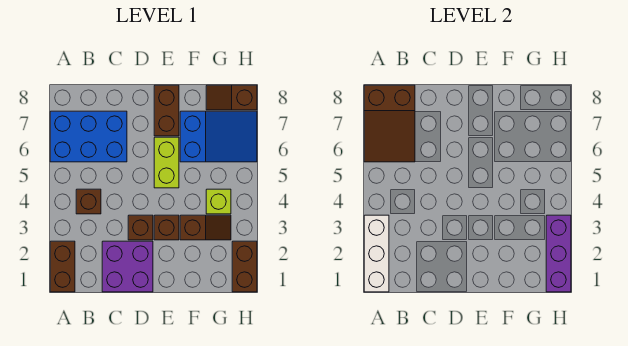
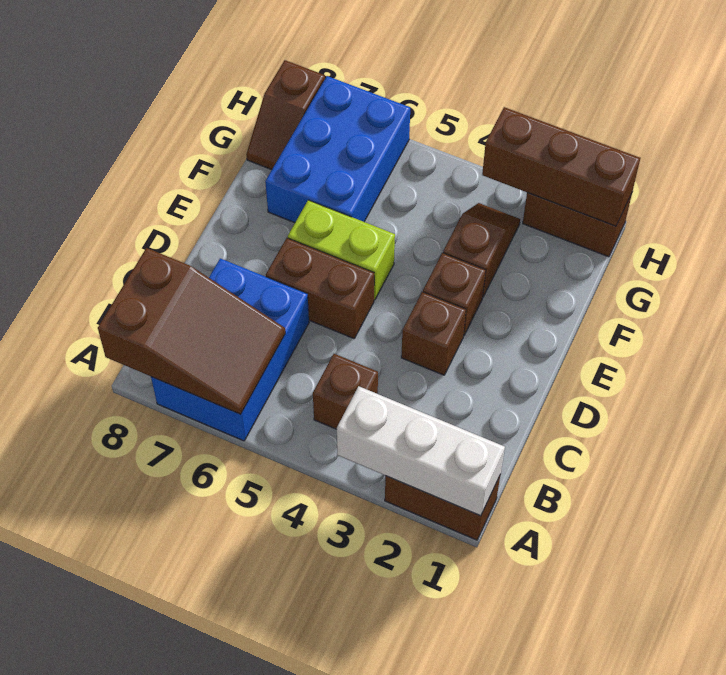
purple 2x2 brick [102,241,153,292] -> none
brown 1x2 brick [154,85,179,136] -> brown 1x2 brick moved to [266,238,374,338]
blue 2x3 slope [180,111,257,162] -> blue 2x3 brick [265,76,410,223]
lime 1x1 brick [206,189,231,214] -> none
purple 1x3 brick [546,215,571,292] -> brown 1x3 brick [482,107,640,226]

